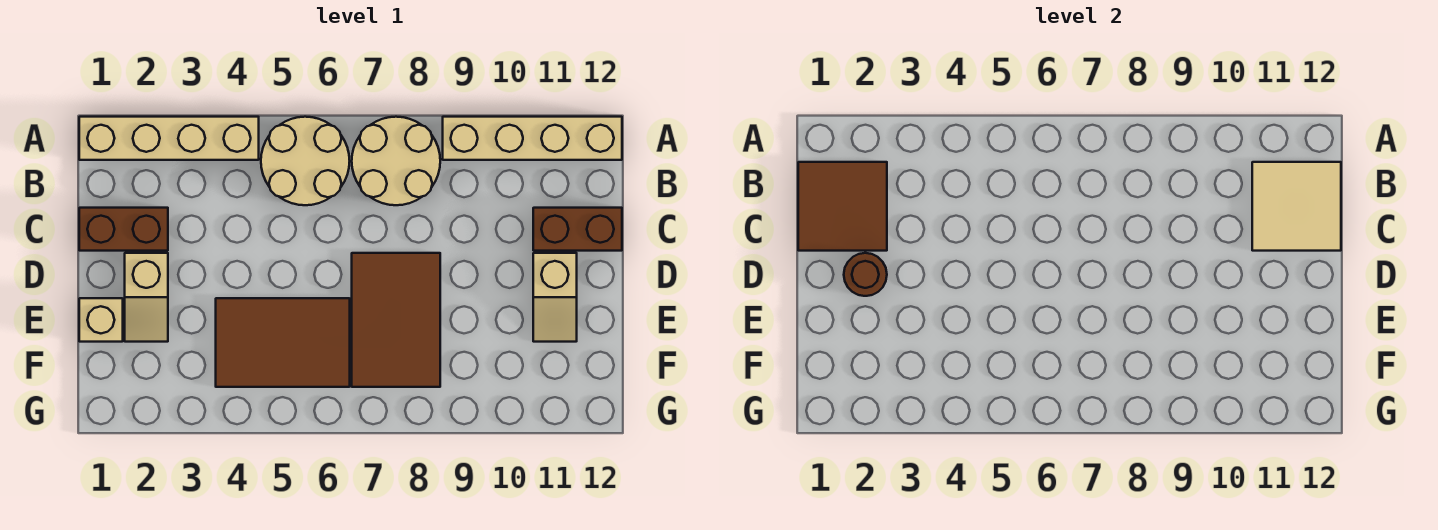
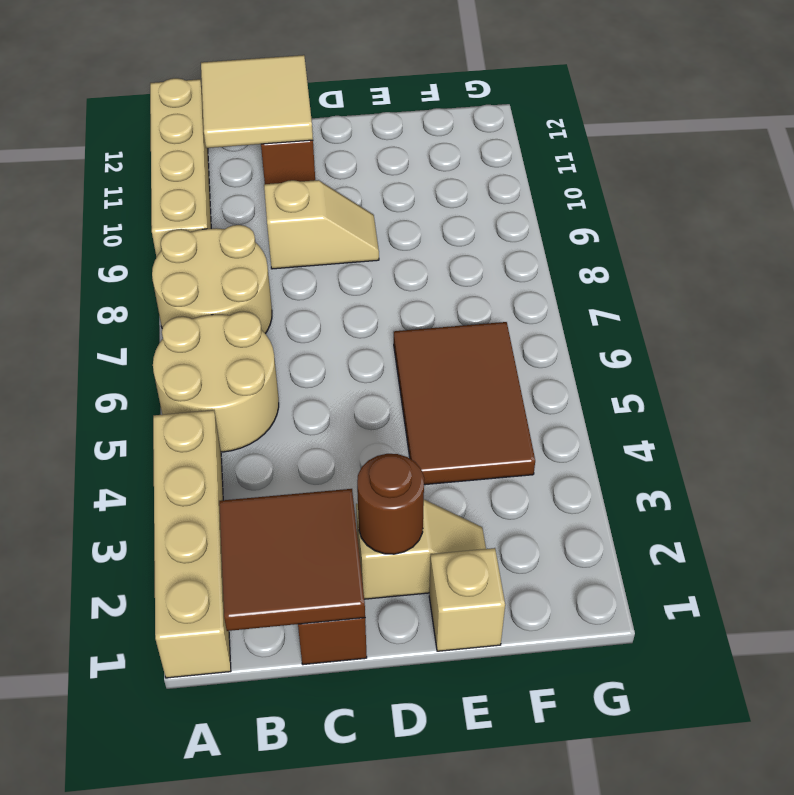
brown 2x3 tile [352,253,440,387] -> none
tan 1x2 slope [533,253,577,342] -> tan 1x2 slope moved to [264,180,379,269]

